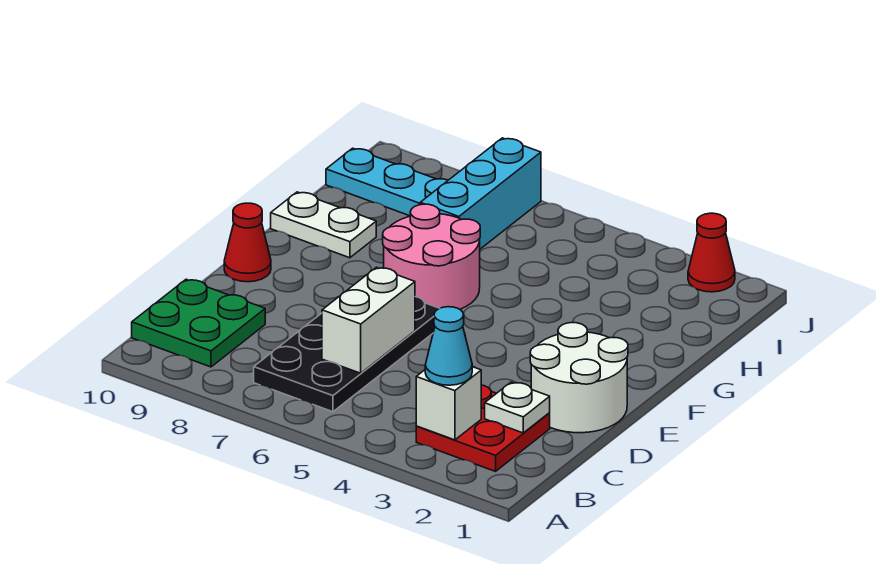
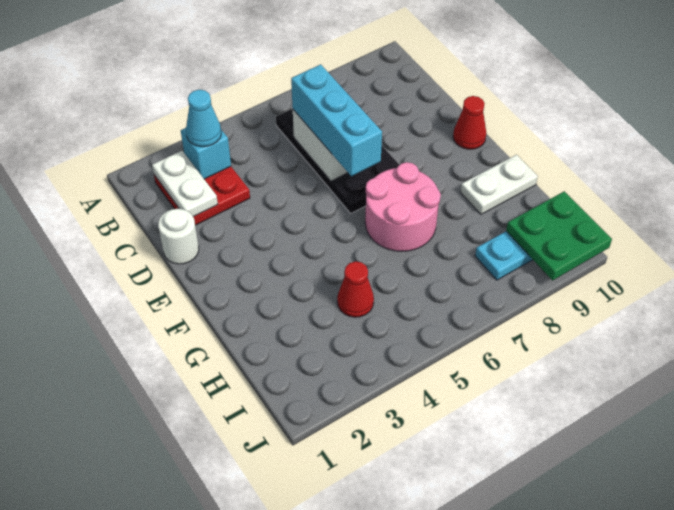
white 1x1 brick [416,367,481,440] -> cyan 1x1 brick [181,128,231,179]
green 2x2 plate [132,279,265,367] -> green 2x2 plate moved to [506,191,612,280]
white 1x1 plate [485,382,550,433] -> white 1x2 plate [152,151,218,217]
white 2x2 round brick [530,323,628,433] -> white 1x1 round brick [158,209,199,264]
cyan 1x3 brick [420,138,541,249] -> cyan 1x3 brick moved to [291,64,382,176]
red 1x1 cone [688,213,735,292] -> red 1x1 cone moved to [337,261,374,317]

